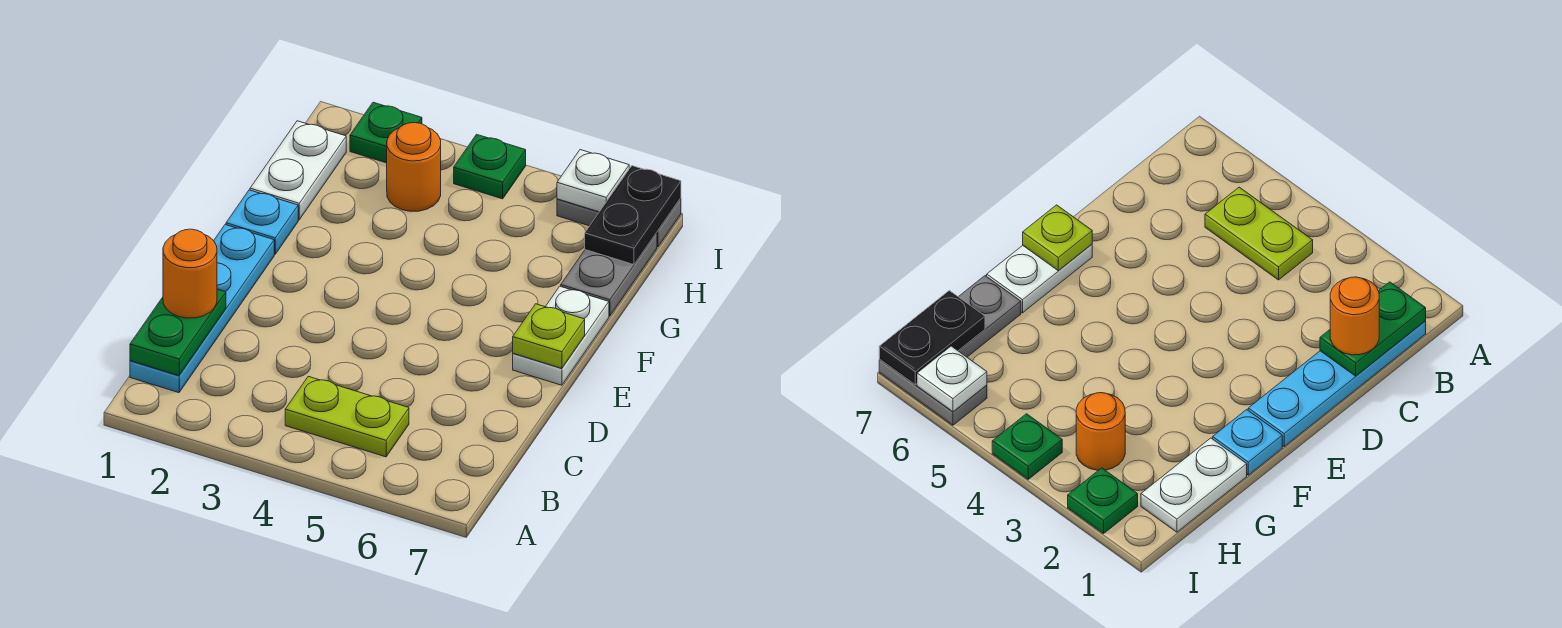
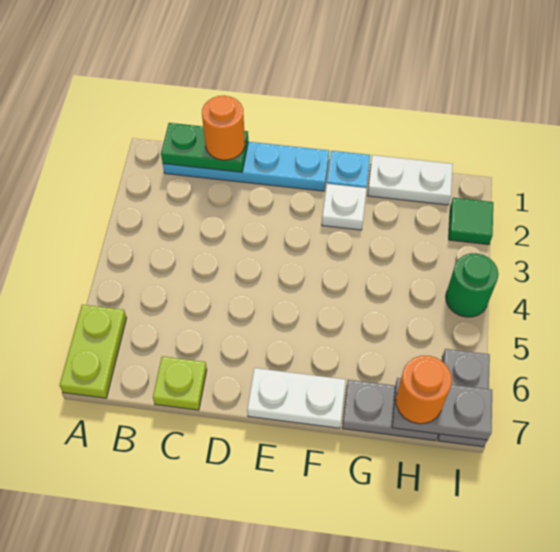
lime 1x2 plate [285,376,409,457] -> lime 1x2 plate moved to [60,305,126,398]
lime 1x1 plate [513,304,585,368] -> lime 1x1 plate moved to [153,356,207,410]
orange 1x1 round brick [387,123,441,211] -> orange 1x1 round brick moved to [396,356,452,424]
black 1x2 plate [585,166,681,265] -> grey 1x2 plate [392,378,492,440]
green 1x1 plate [350,102,422,163] -> green 1x1 tile [449,198,493,245]
green 1x1 plate [454,134,526,199] -> green 1x1 round brick [446,253,498,317]
white 1x1 plate [557,150,629,212] -> white 1x1 plate moved to [322,184,367,230]

